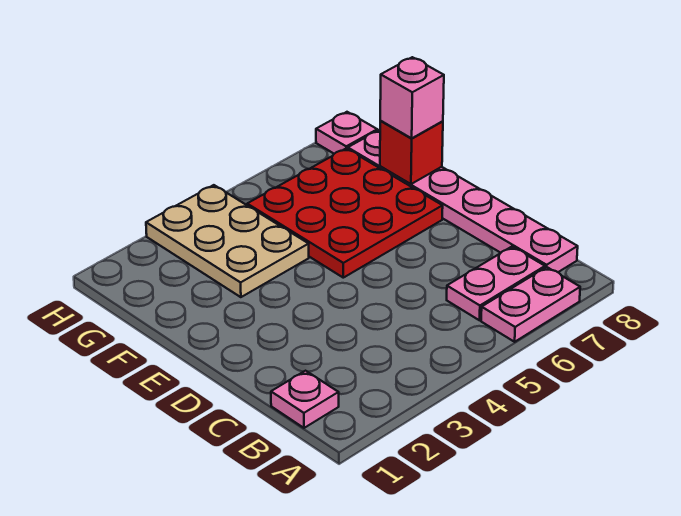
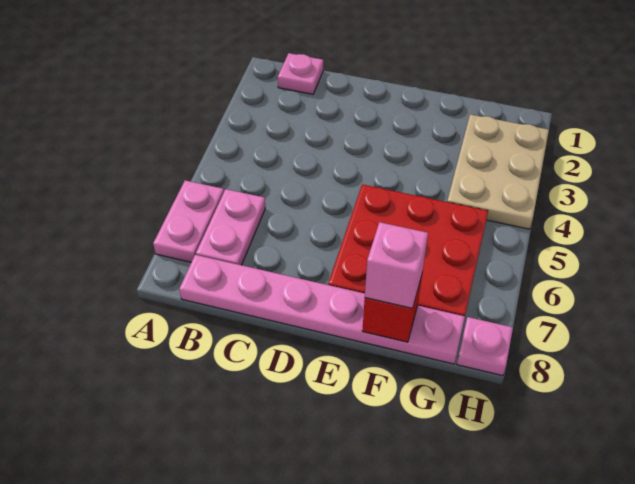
tan 2x3 plate [146,185,309,297] -> tan 2x3 plate turned to [447,114,549,229]

